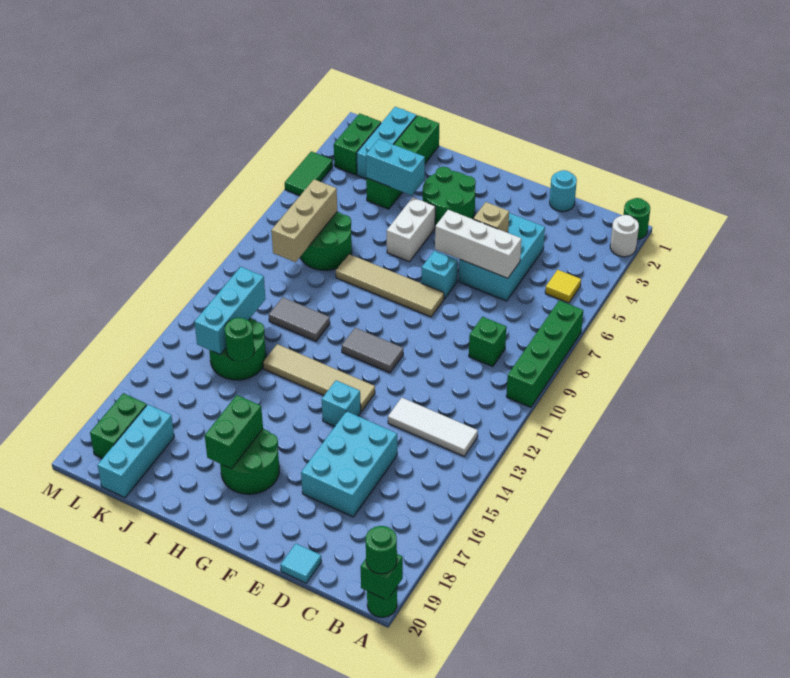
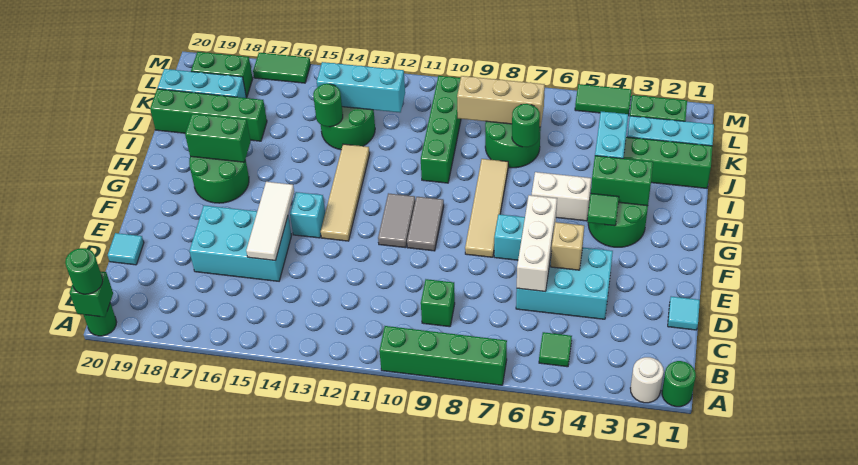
yellow 1x1 tile [545,270,581,303] -> green 1x1 tile [539,332,572,367]
white 1x3 tile [388,398,478,456] -> white 1x3 tile moved to [246,182,294,261]
cyan 1x1 round brick [550,170,577,212] -> cyan 1x1 tile [668,296,700,330]
none -> green 1x1 tile [587,193,619,226]
none -> green 1x2 brick [591,156,653,206]
none -> green 1x4 brick [421,76,461,183]
grey 1x2 tile [269,297,330,341] -> grey 1x2 tile moved to [407,197,444,251]
none -> green 1x1 round brick [512,104,540,147]
none -> green 1x4 brick [150,89,267,141]
none -> green 1x2 tile [253,53,311,83]

